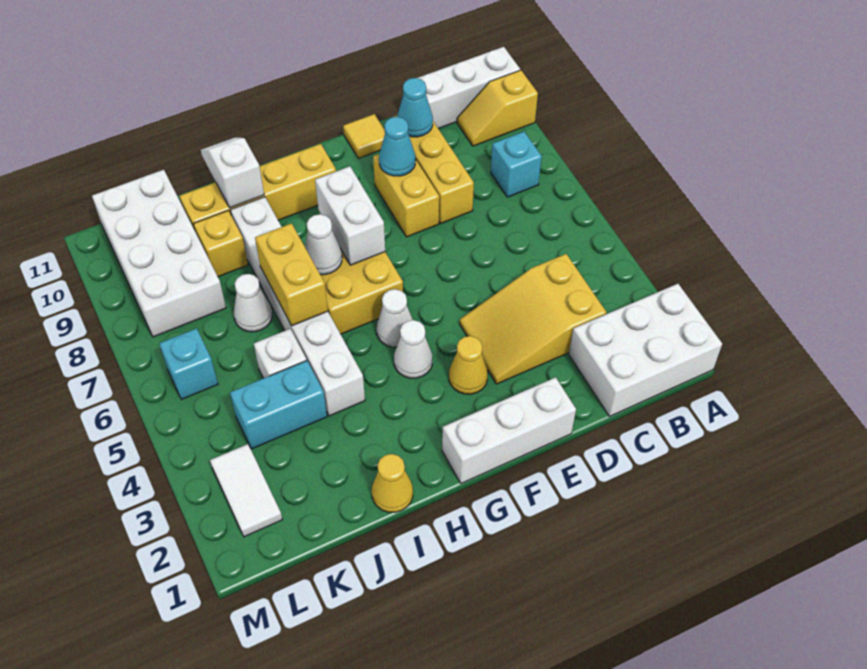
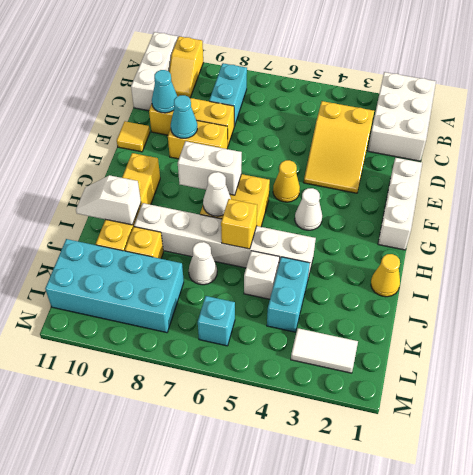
cyan 1x1 brick [491,132,542,197] -> cyan 1x2 brick [209,63,247,126]
yellow 1x1 cone [449,336,488,394] -> yellow 1x1 cone moved to [273,160,300,202]
white 1x1 cone [376,289,413,347] -> none
yellow 1x2 brick [255,223,328,326] -> yellow 1x1 brick [221,199,257,249]
white 2x4 brick [92,170,226,337] -> cyan 2x4 brick [45,239,184,333]

